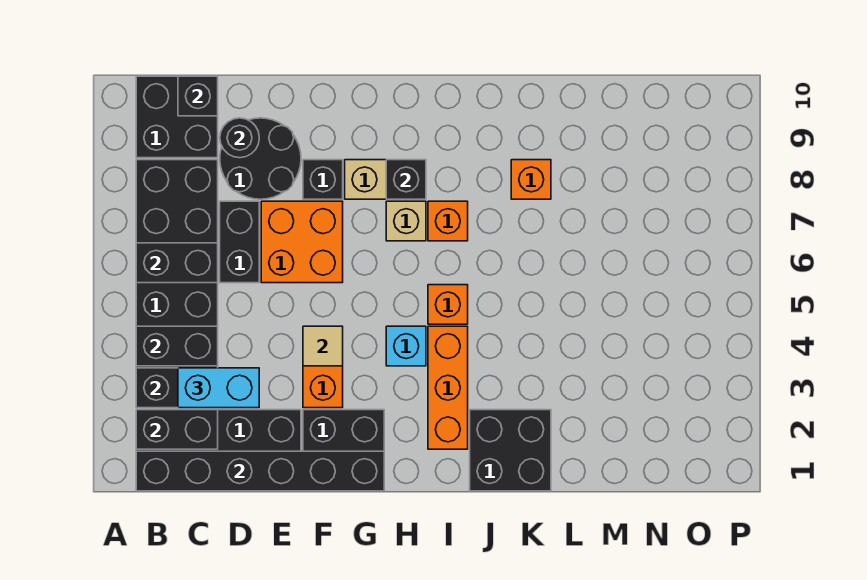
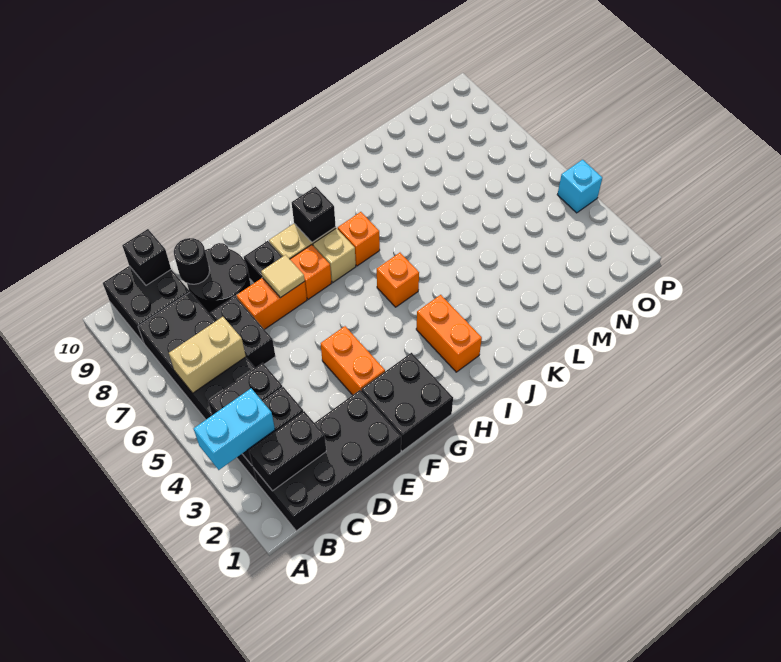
black 1x6 brick [136,451,384,491] -> none
black 1x2 brick [136,243,218,283] -> tan 1x2 brick [169,317,246,393]
cyan 1x2 brick [178,368,259,408] -> cyan 1x2 brick moved to [194,388,275,470]
orange 2x2 brick [261,201,343,283] -> orange 1x2 brick [237,278,307,330]
tan 1x1 tile [303,326,343,366] -> tan 1x1 tile moved to [261,255,305,298]
cyan 1x1 brick [386,326,426,366] -> cyan 1x1 brick moved to [557,160,602,213]
orange 1x3 brick [428,326,468,449] -> orange 1x2 brick [416,295,482,372]
black 2x2 brick [470,410,551,491] -> none
orange 1x1 brick [511,160,551,199] -> orange 1x1 brick moved to [290,245,332,299]

